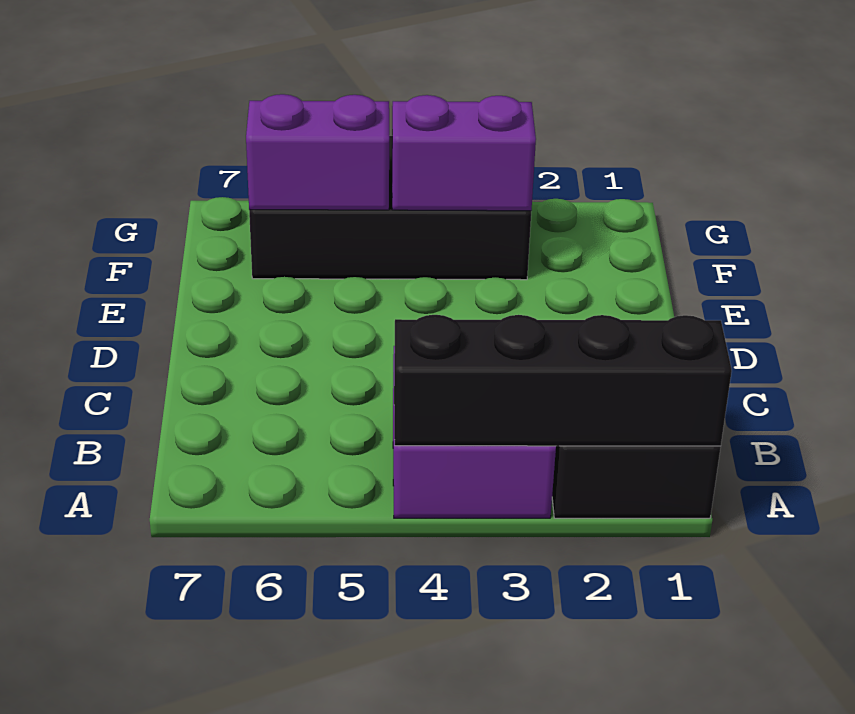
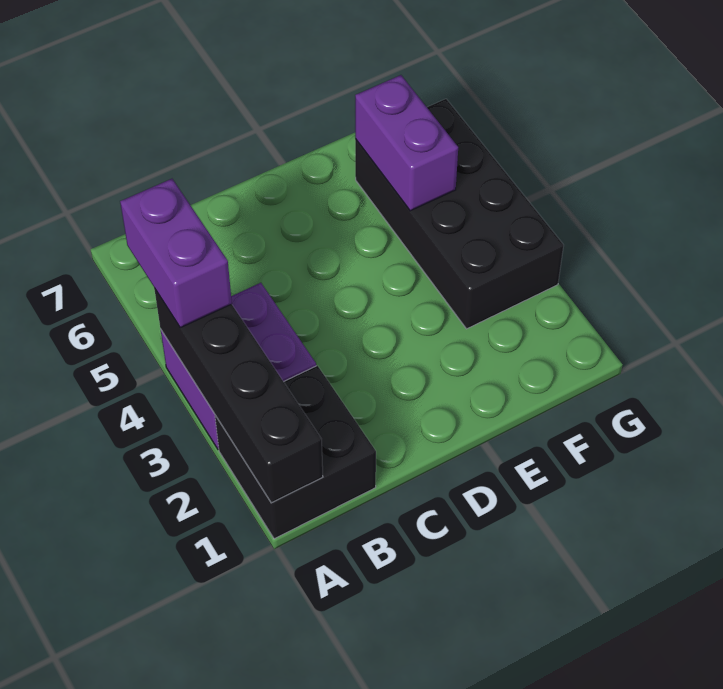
purple 1x2 brick [392,95,536,211] -> purple 1x2 brick moved to [120,179,232,328]

